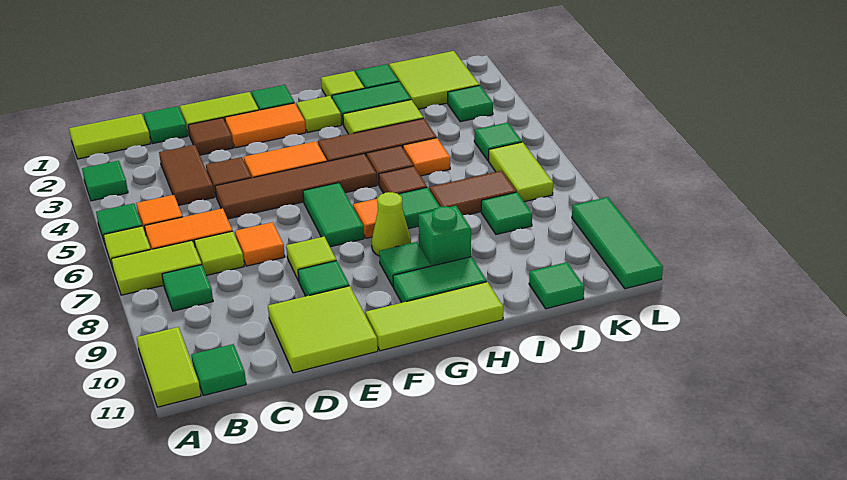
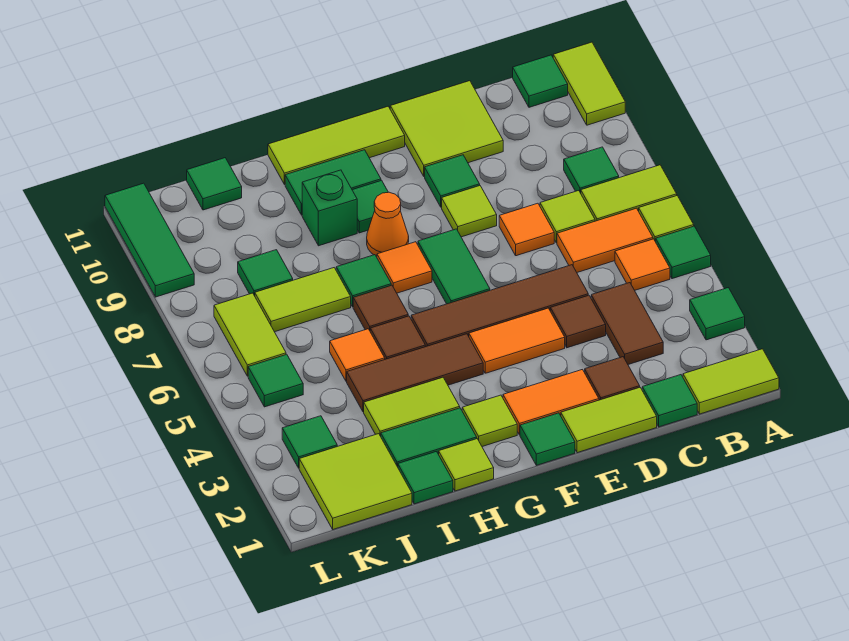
lime 1x1 cone [372,192,411,256] -> orange 1x1 cone [367,192,409,257]
brown 1x2 tile [429,171,516,215] -> lime 1x2 tile [255,268,351,332]

